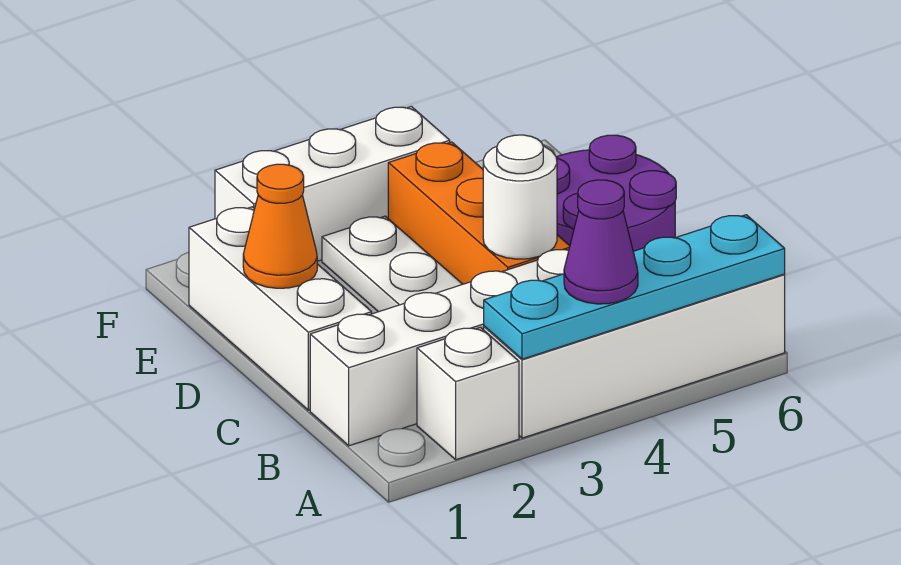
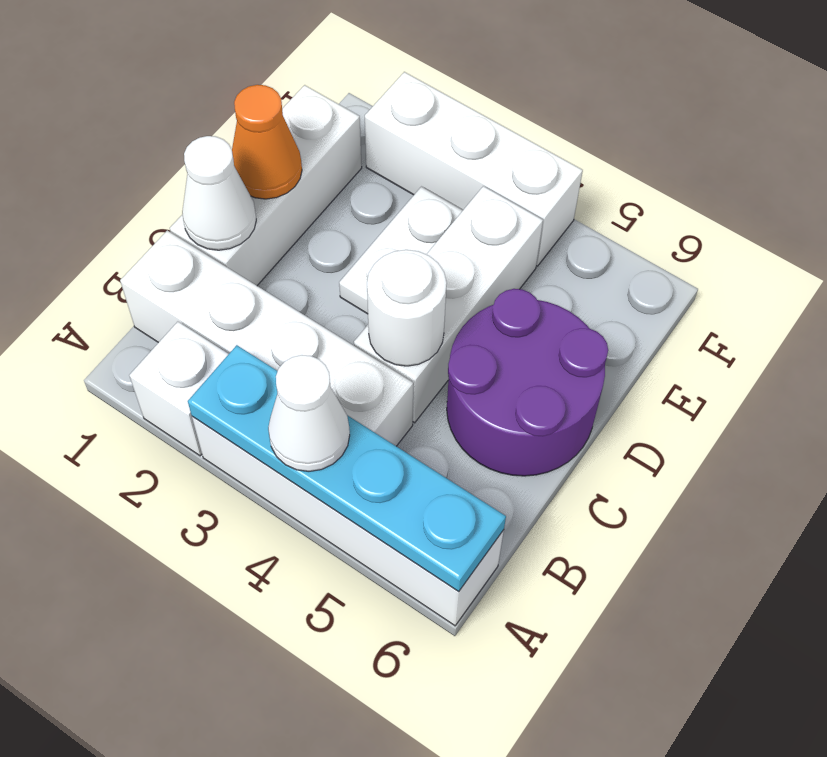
purple 1x1 cone [564,180,638,304] -> white 1x1 cone [268,355,350,471]
none -> white 1x1 cone [182,136,256,250]
orange 1x3 brick [388,142,570,284] -> white 1x3 brick [354,186,543,423]

